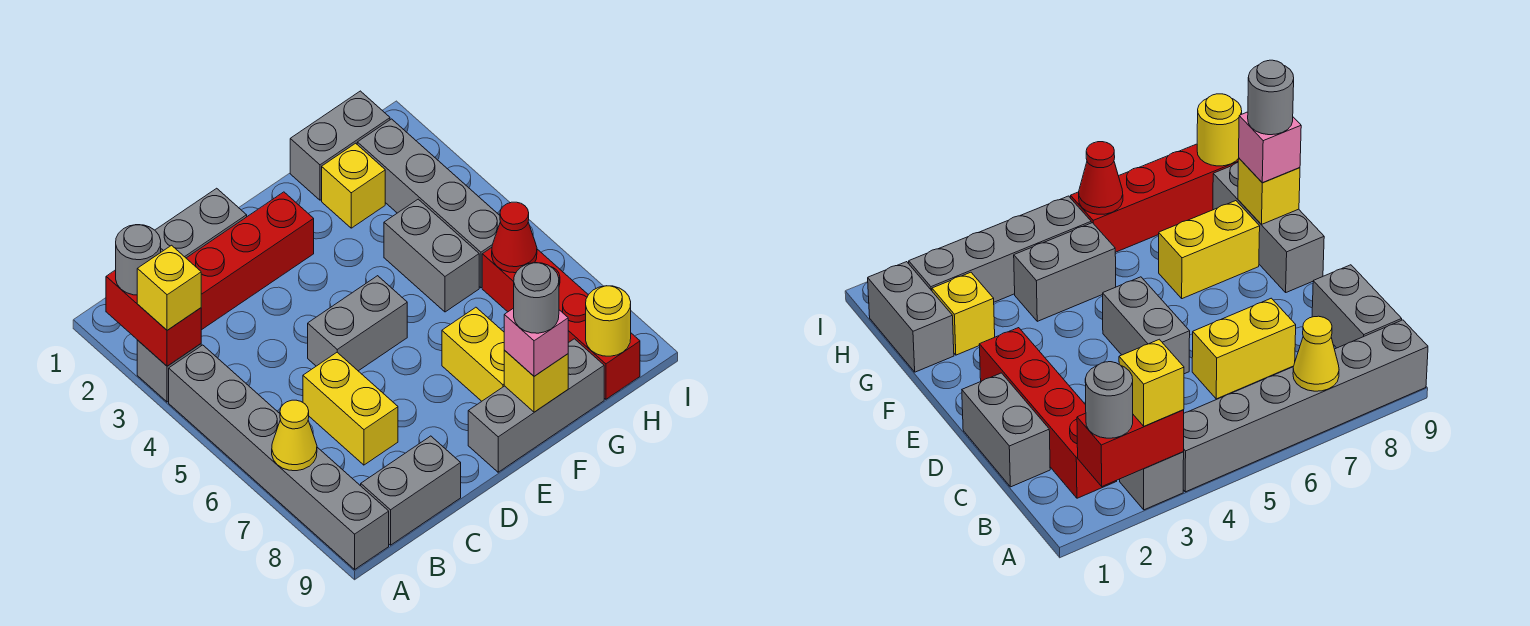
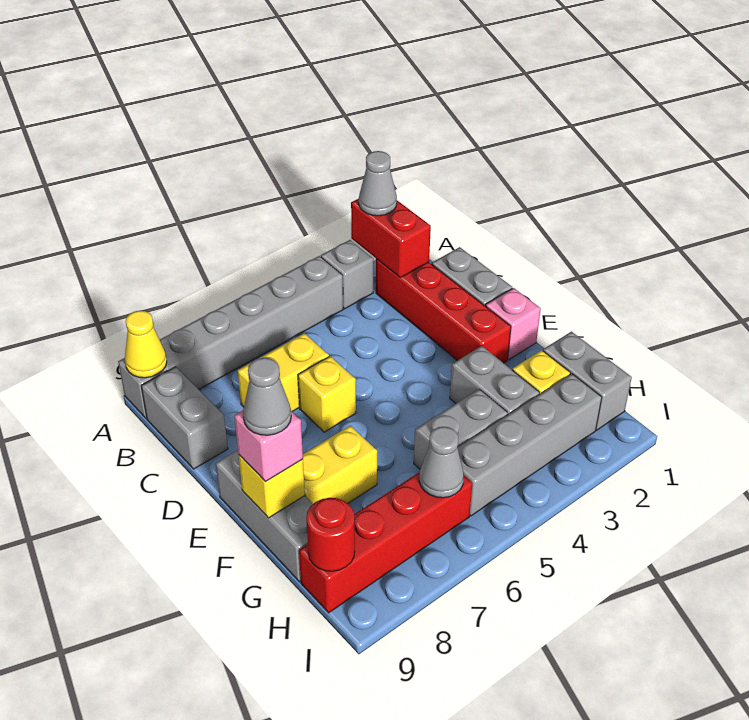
red 1x2 brick [106,270,201,366] -> red 1x2 brick turned to [351,199,431,278]
grey 1x1 round brick [116,225,161,295] -> grey 1x1 cone [359,151,397,216]
yellow 1x1 brick [137,245,201,330] -> yellow 1x1 brick moved to [298,356,356,432]
yellow 1x1 cone [272,400,317,471] -> yellow 1x1 cone moved to [125,311,167,378]
grey 1x2 brick [308,276,407,371] -> grey 1x2 brick moved to [450,346,540,415]
none -> pink 1x1 brick [486,288,541,360]
grey 1x1 round brick [514,263,559,333] -> grey 1x1 cone [243,358,291,435]
red 1x1 cone [492,202,537,273] -> grey 1x1 cone [419,427,464,498]
yellow 1x1 round brick [586,286,631,356] -> red 1x1 round brick [306,498,355,571]

